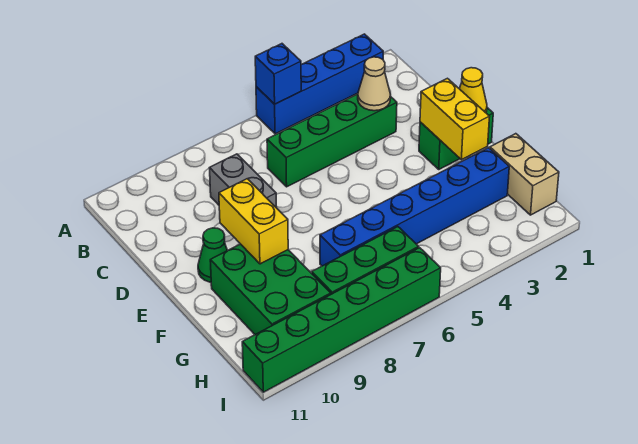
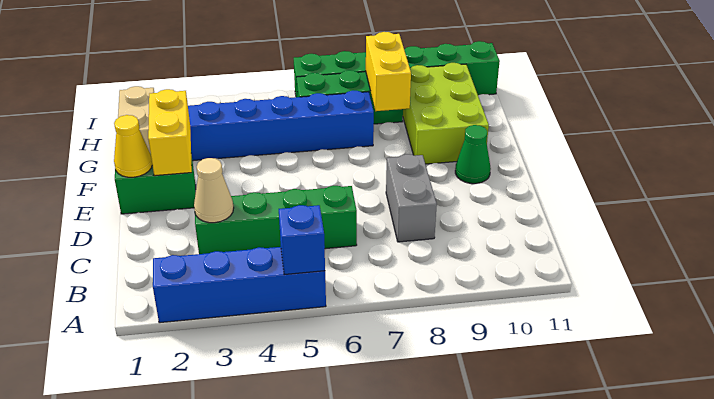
yellow 1x2 brick [219,179,288,264] -> yellow 1x2 brick moved to [366,32,411,111]
green 2x3 brick [210,244,331,334] -> lime 2x3 brick [403,63,489,164]

